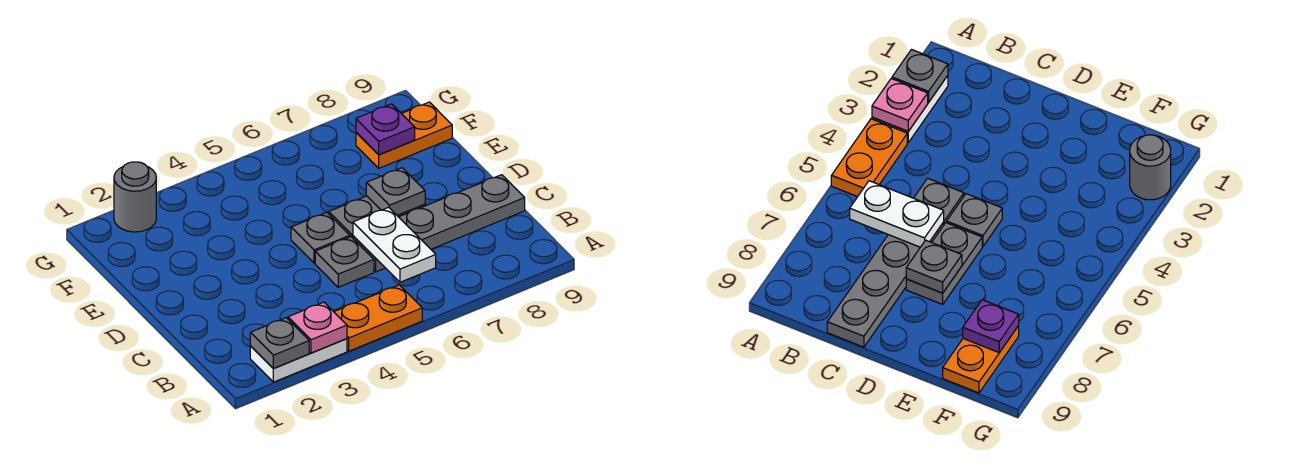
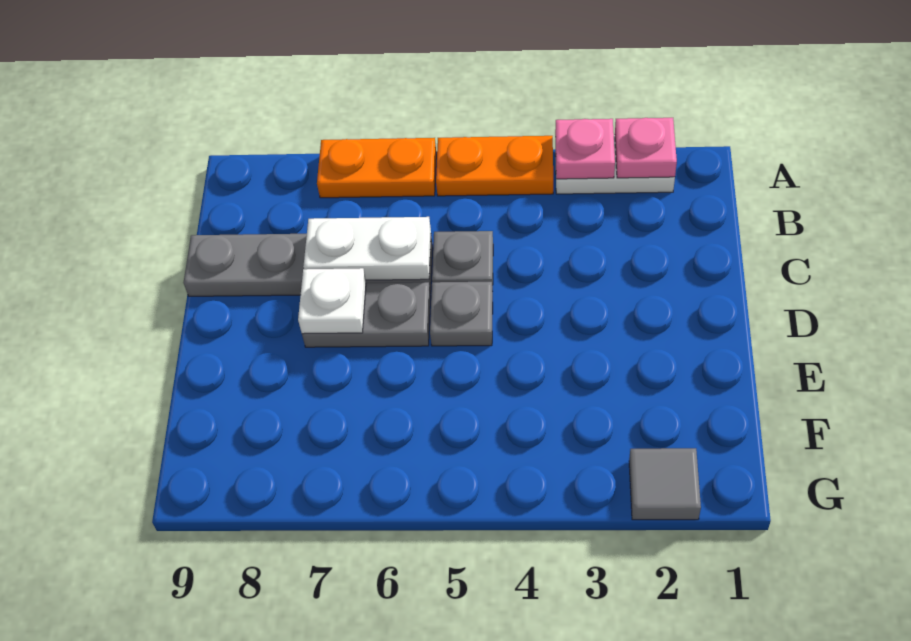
grey 1x1 plate [250,318,309,368] -> pink 1x1 plate [615,118,677,178]
white 1x2 plate [353,207,436,282] -> white 1x2 plate turned to [303,217,431,280]
grey 1x1 plate [366,168,425,215] -> white 1x1 plate [298,268,366,334]
orange 1x2 plate [356,102,452,168] -> orange 1x2 plate moved to [317,138,436,198]
purple 1x1 plate [356,104,415,155] -> none
grey 1x1 round brick [114,162,156,232] -> grey 1x1 tile [629,448,701,520]

